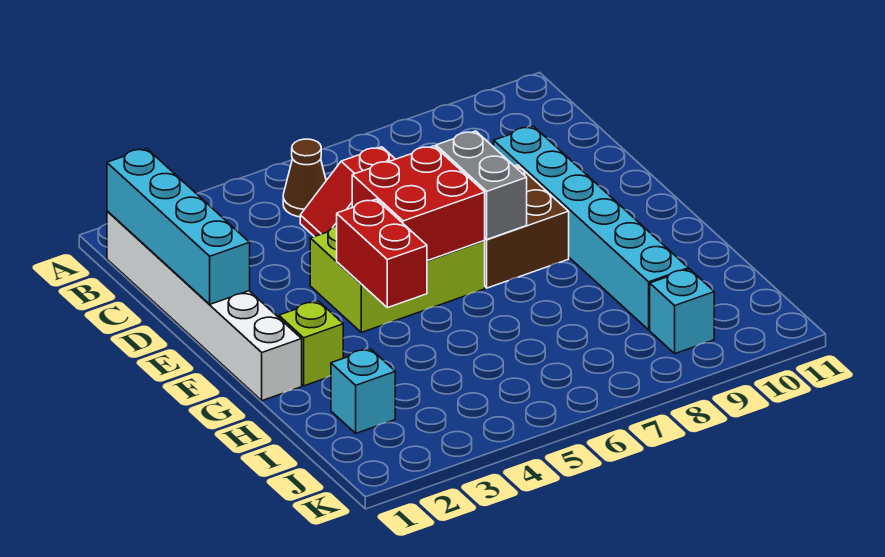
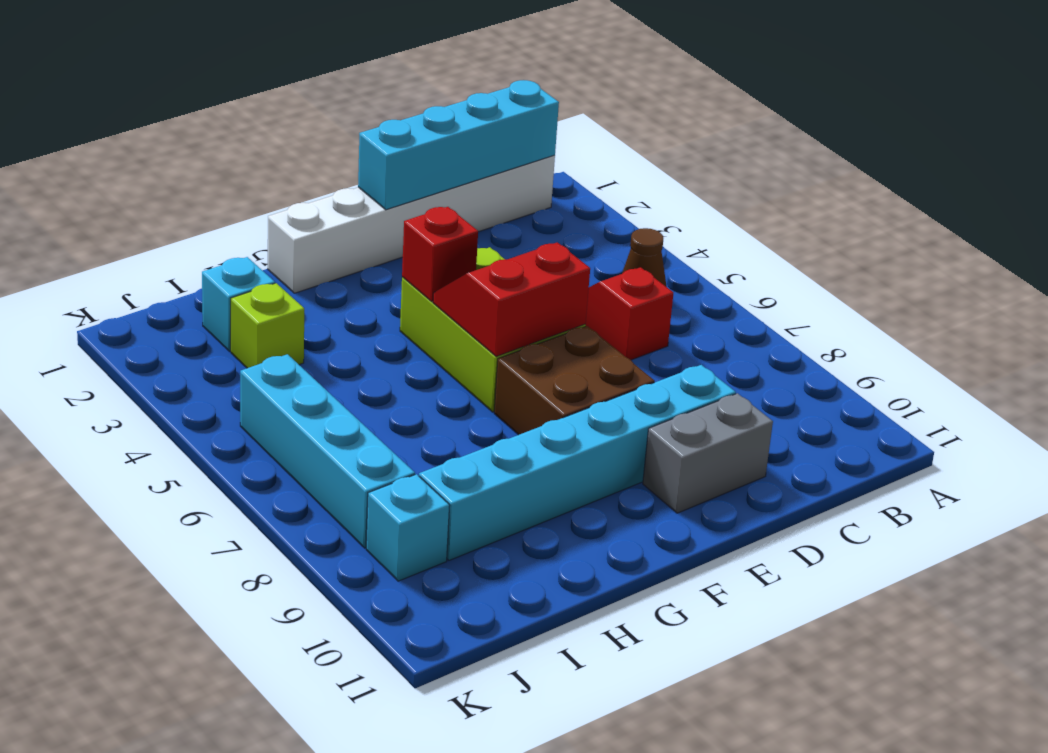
red 2x2 brick [352,146,485,261] -> red 2x2 slope [433,242,590,357]
grey 1x2 brick [436,131,527,239] -> grey 1x2 brick moved to [643,393,773,513]
red 1x2 brick [337,199,427,308] -> red 1x1 brick [402,207,478,301]
lime 1x1 brick [279,301,343,386] -> lime 1x1 brick moved to [231,283,304,368]
none -> cyan 1x4 brick [240,354,415,548]

